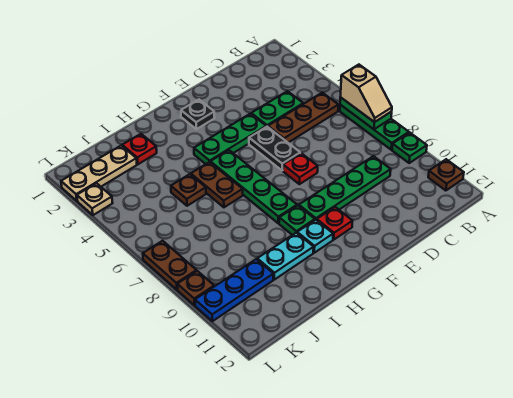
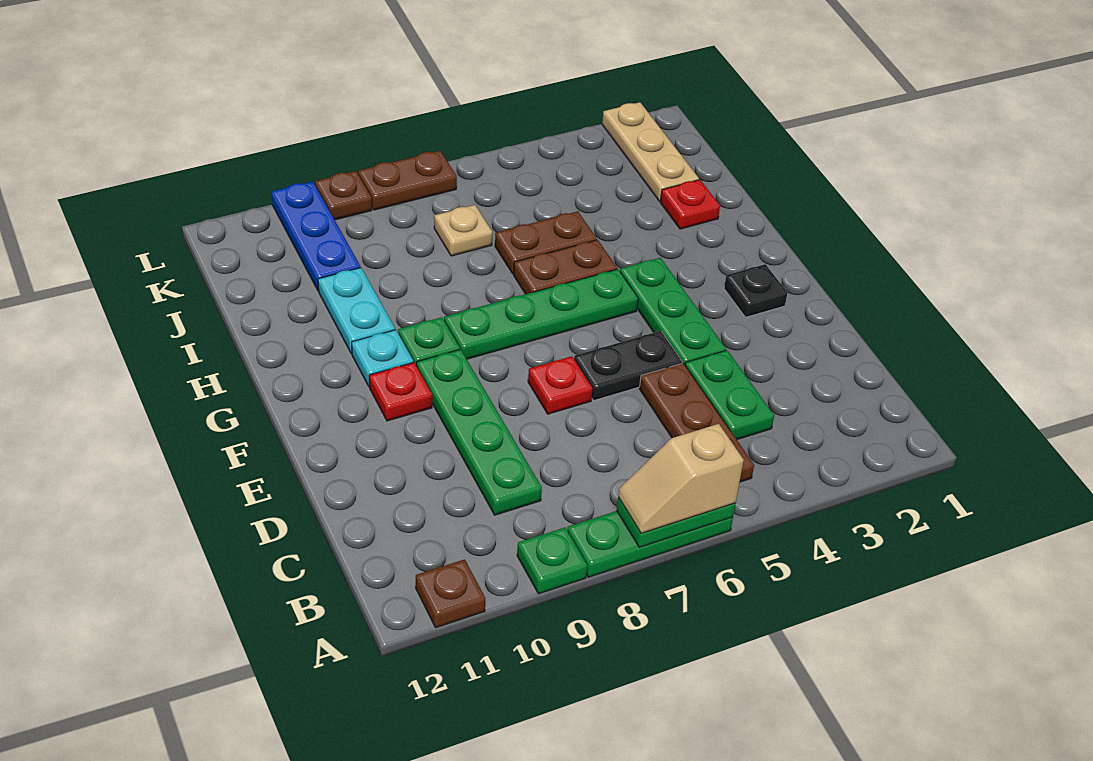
brown 1x1 plate [171,174,206,206] -> brown 1x2 plate [495,211,597,274]
tan 1x1 plate [77,183,112,215] -> tan 1x1 plate moved to [434,205,492,256]

